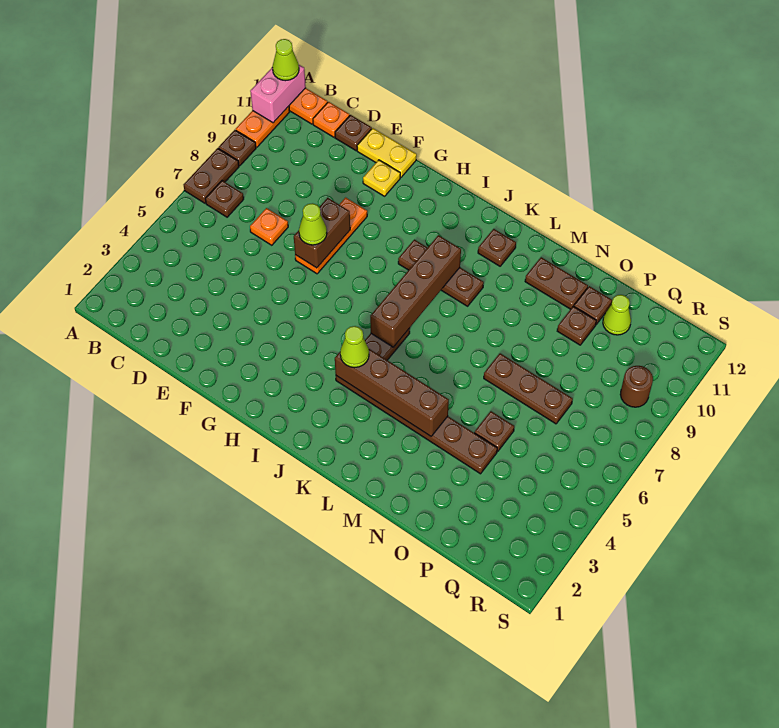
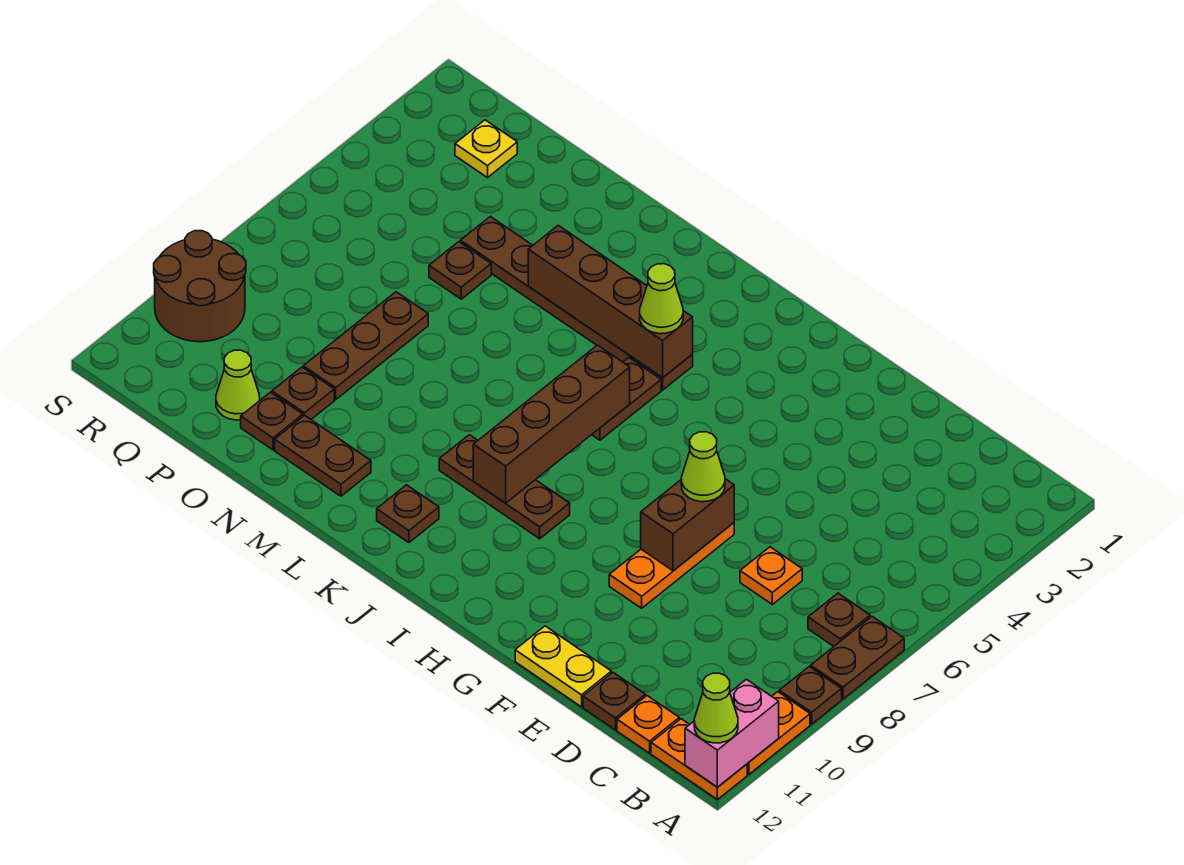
yellow 1x1 plate [363,160,400,196] -> yellow 1x1 plate moved to [455,120,517,178]
brown 1x3 plate [484,353,573,424] -> brown 1x3 plate turned to [303,292,428,400]
brown 1x1 round brick [620,366,653,407] -> brown 2x2 round brick [154,231,246,342]

